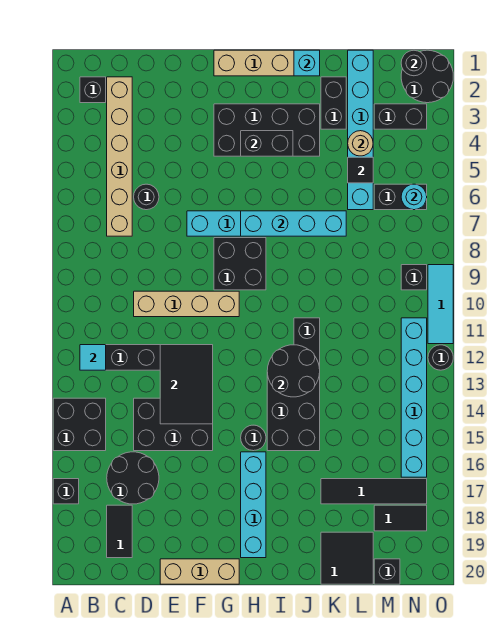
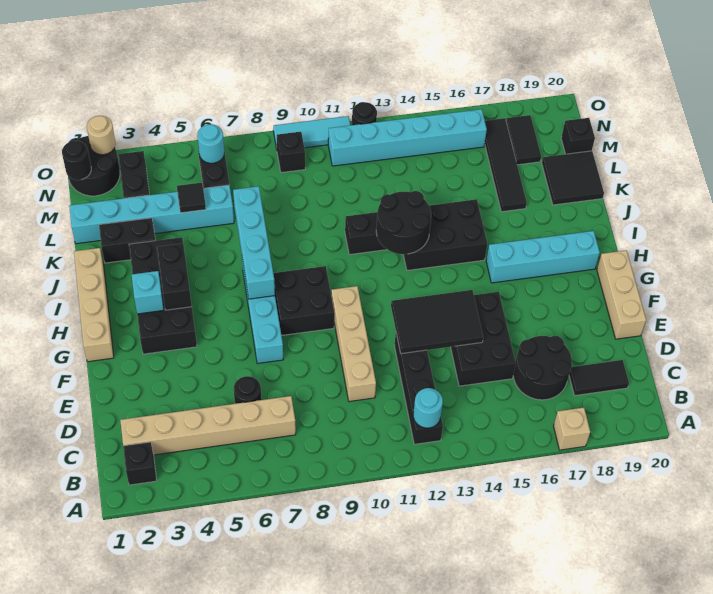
black 2x2 brick [53,398,106,451] -> none
black 1x1 brick [53,479,79,504] -> tan 1x1 brick [554,408,590,450]
cyan 1x1 tile [80,345,106,370] -> cyan 1x1 round brick [413,388,443,428]
black 1x1 round brick [241,425,266,451] -> none
cyan 1x1 brick [294,50,320,76] -> cyan 1x1 brick moved to [132,271,164,314]
tan 1x1 round brick [348,131,373,156] -> tan 1x1 round brick moved to [87,116,116,155]

